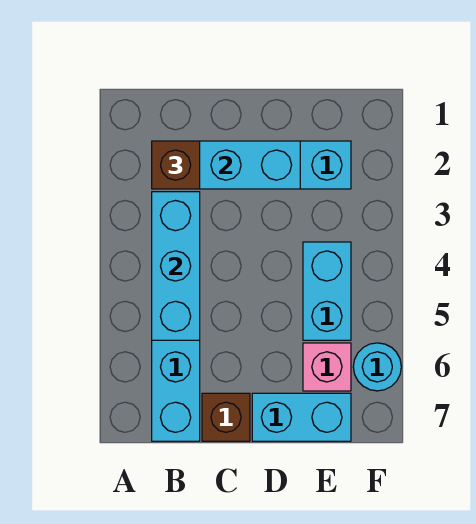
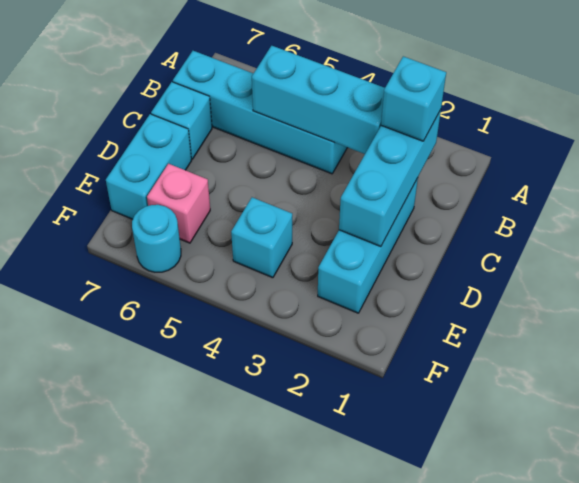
brown 1x1 brick [152,141,200,189] -> cyan 1x1 brick [381,56,446,141]
brown 1x1 brick [202,393,250,441] -> cyan 1x1 brick [151,82,212,159]
cyan 1x2 brick [303,242,351,340] -> cyan 1x1 brick [231,197,292,278]

